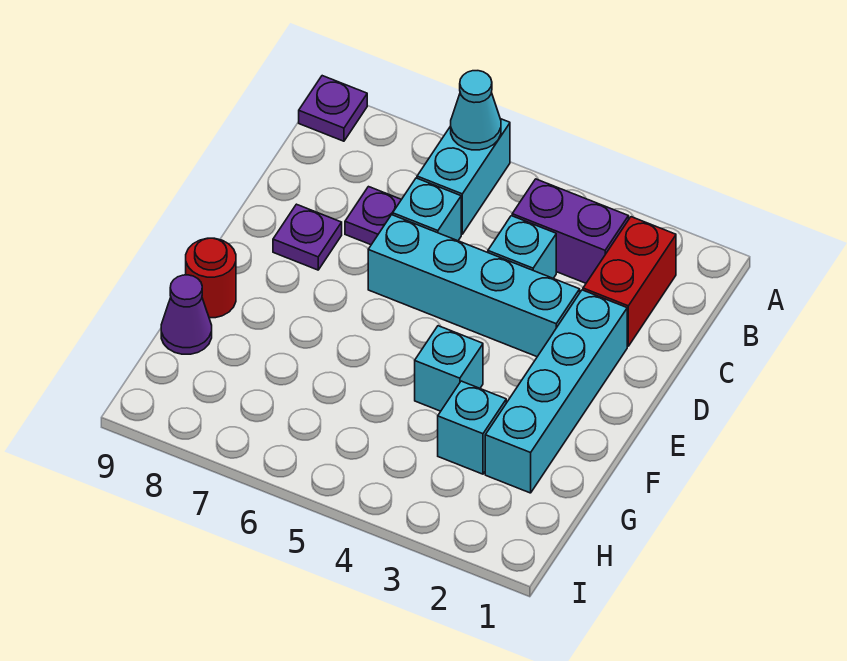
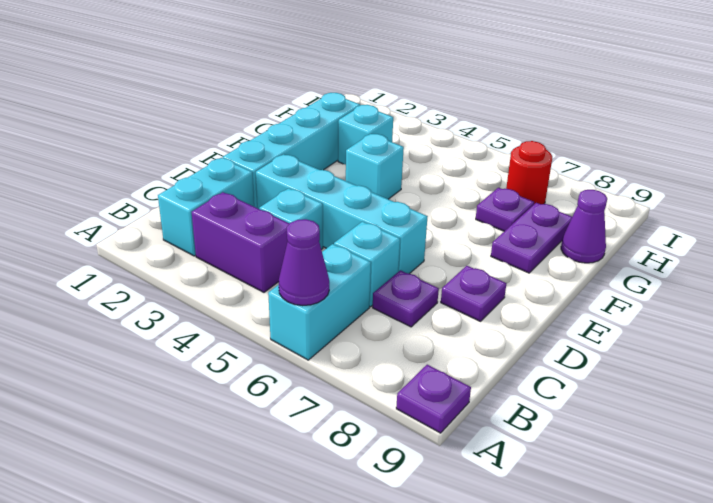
cyan 1x1 cone [451,71,501,150] -> purple 1x1 cone [279,219,329,306]
red 1x2 brick [583,217,676,346] -> cyan 1x2 brick [158,158,254,256]
none -> purple 1x2 plate [491,203,572,273]
red 1x1 round brick [186,238,236,318] -> red 1x1 round brick moved to [506,141,552,204]
none -> purple 1x1 plate [476,188,534,231]

